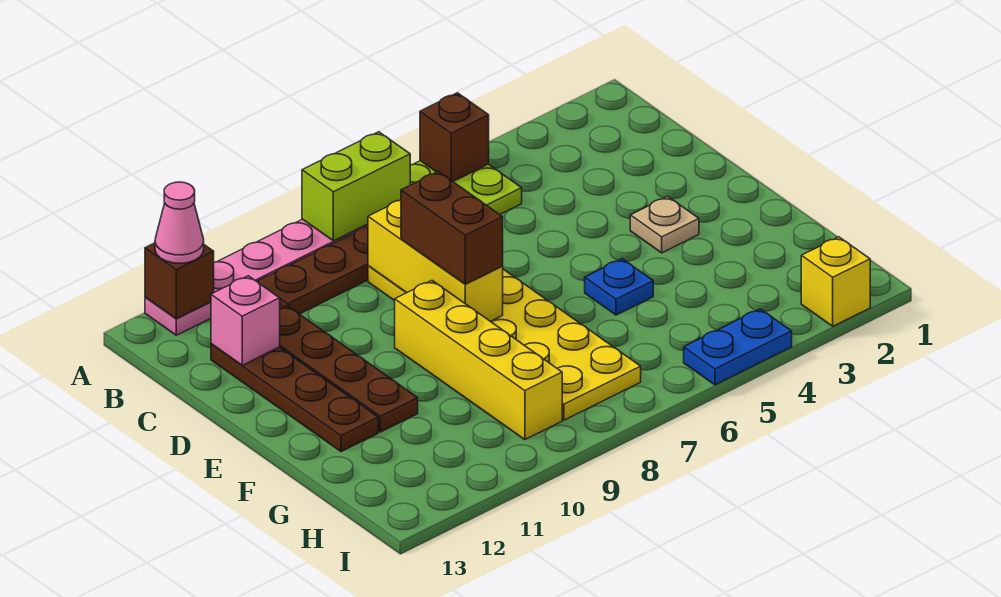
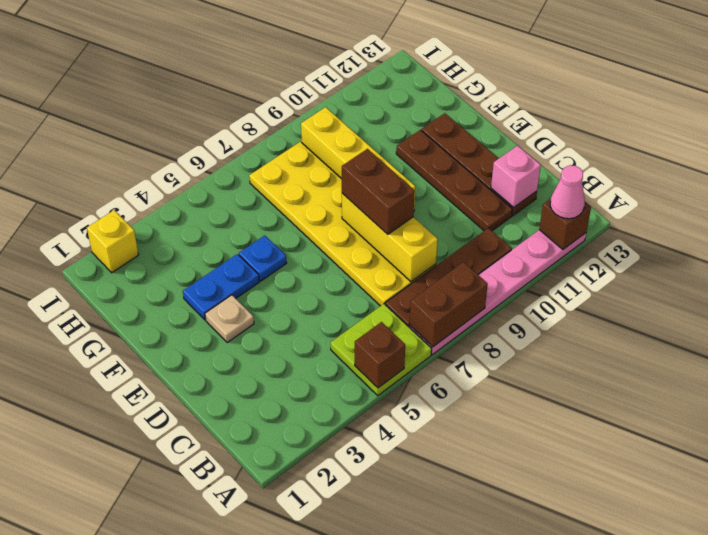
lime 1x2 brick [302,132,410,241] -> brown 1x2 brick [410,262,488,347]
blue 1x2 plate [684,309,792,385] -> blue 1x2 plate moved to [183,254,259,320]

